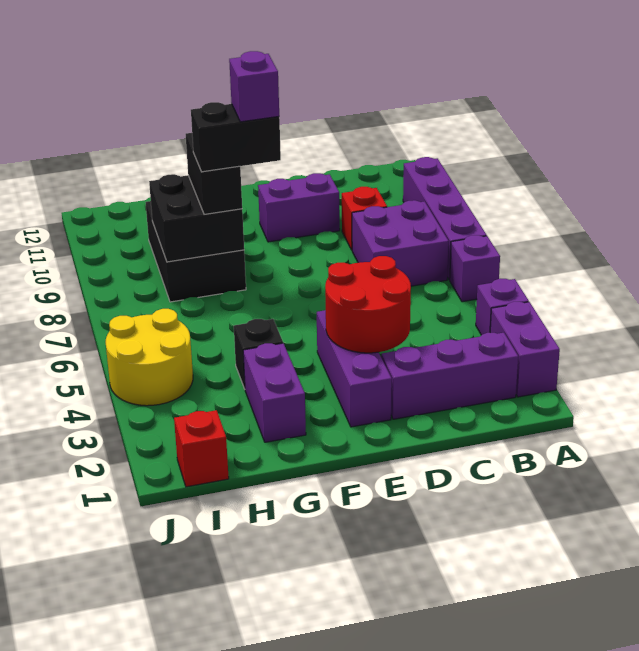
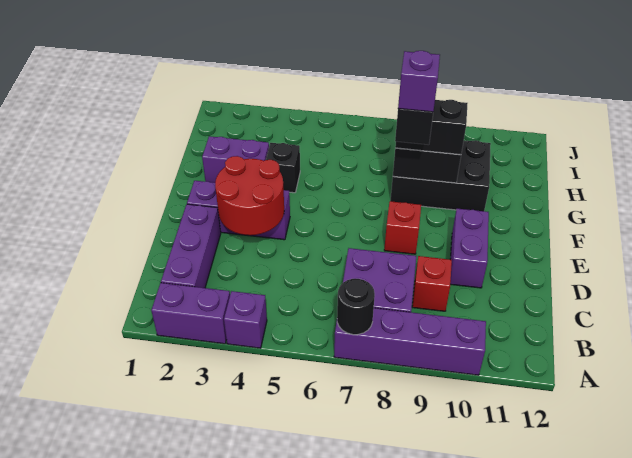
purple 1x1 brick [450,235,500,302] -> none
none -> black 1x1 round brick [337,279,375,335]
red 1x1 brick [174,410,229,487] -> red 1x1 brick moved to [384,201,421,254]
yellow 2x2 round brick [106,309,193,406] -> none

